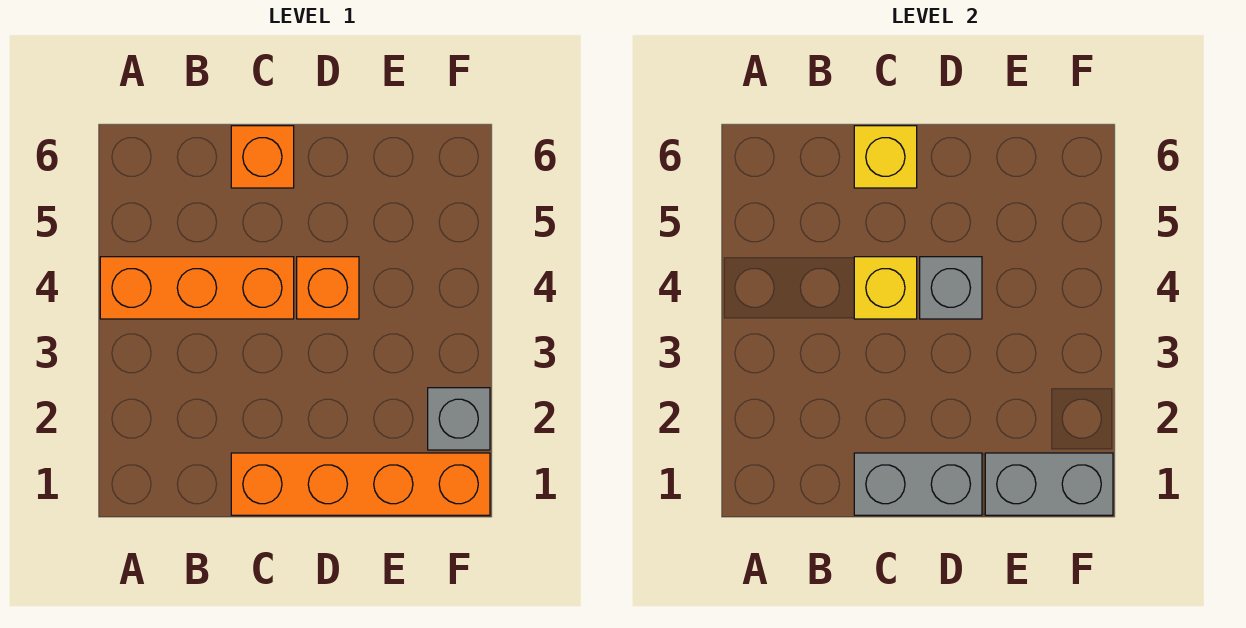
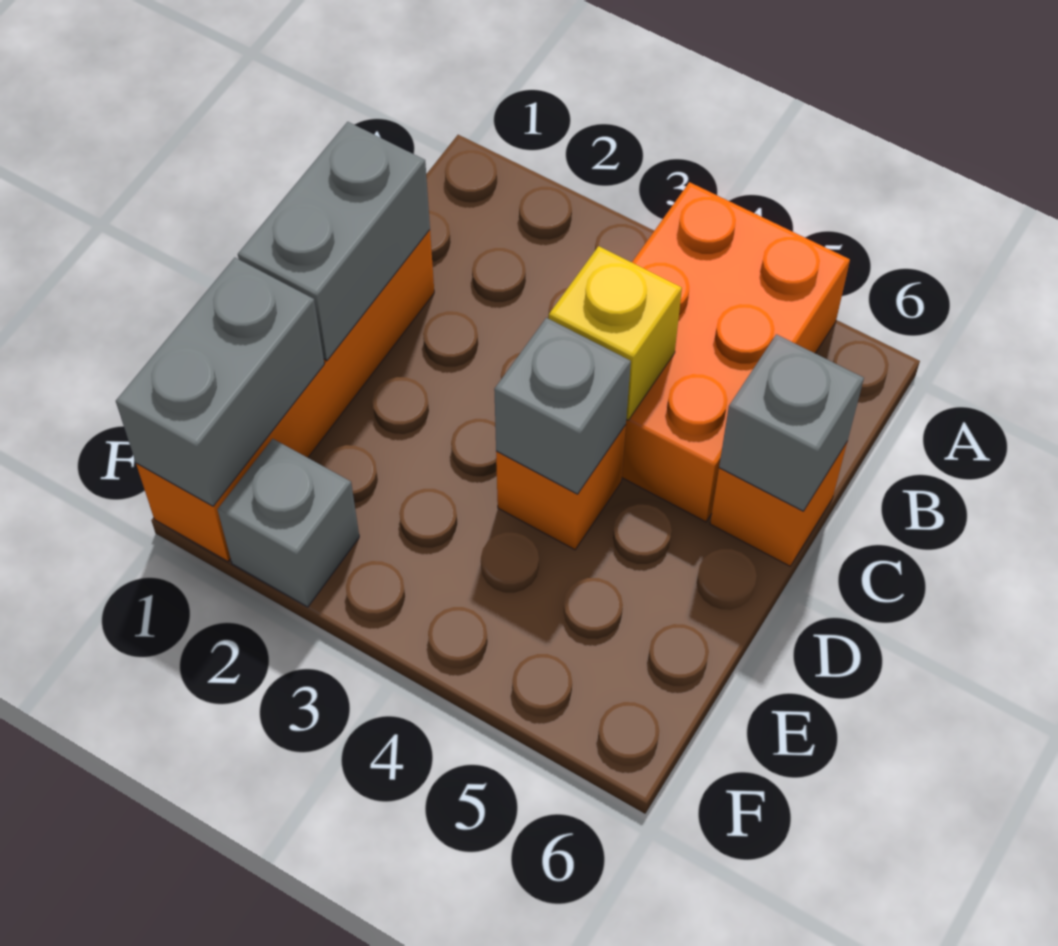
orange 1x3 brick [100,257,294,319] -> orange 2x3 brick [622,182,850,522]
yellow 1x1 brick [854,126,917,188] -> grey 1x1 brick [719,334,864,511]

